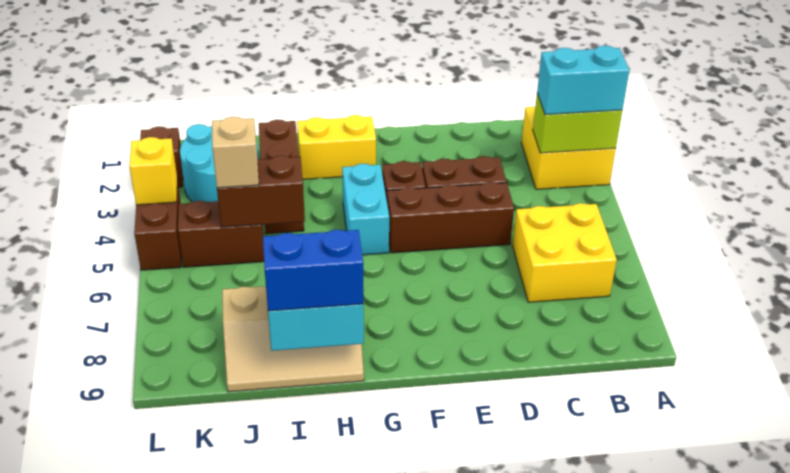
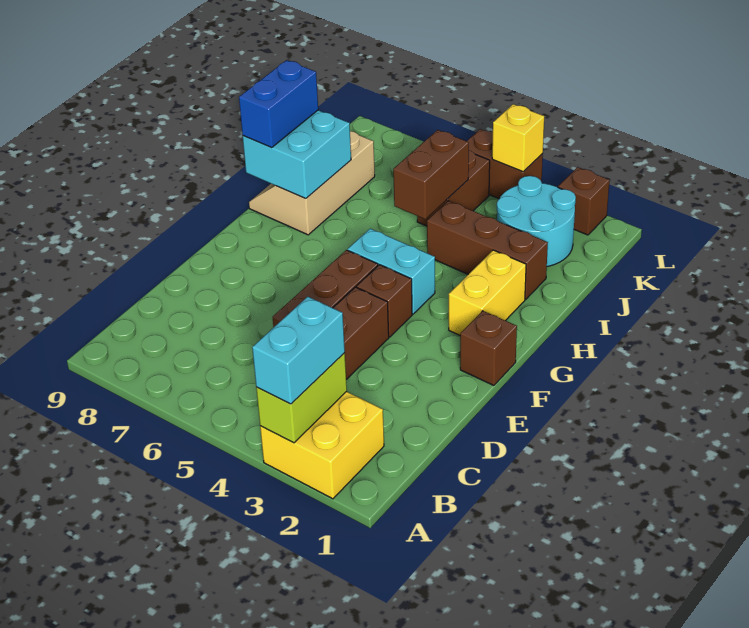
yellow 2x2 brick [513,203,617,302] -> none
none -> brown 1x1 brick [460,311,517,385]
tan 1x1 brick [212,116,259,188] -> none

